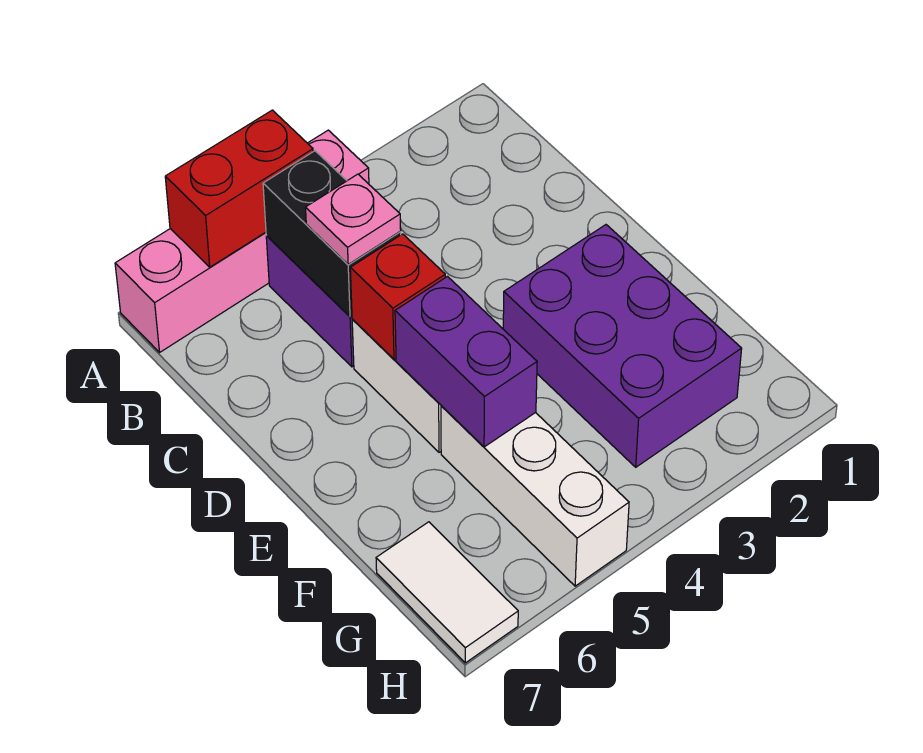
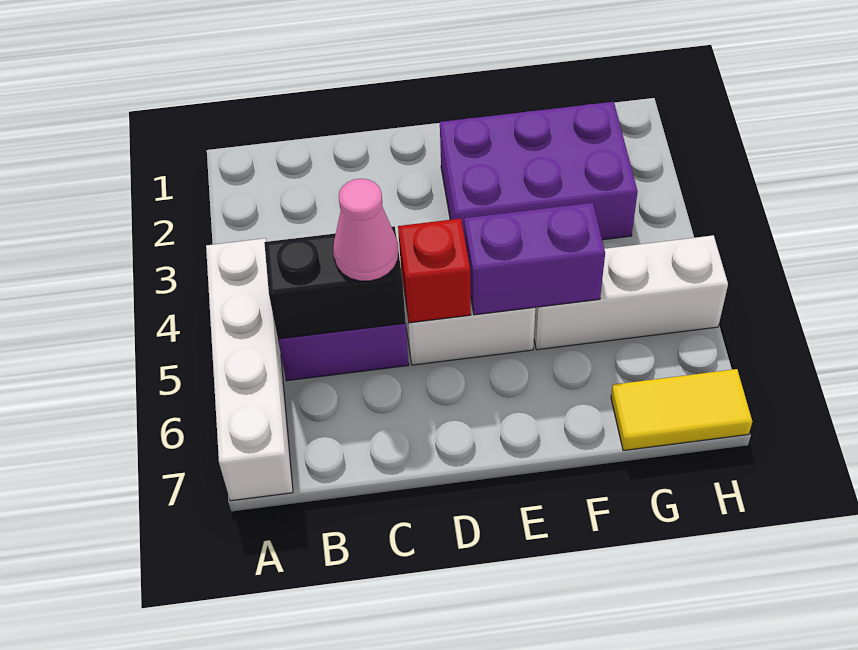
pink 1x4 brick [115,130,369,352] -> white 1x4 brick [206,238,293,501]
red 1x2 brick [165,110,313,267] -> none
pink 1x1 plate [306,174,401,264] -> pink 1x1 cone [333,179,398,281]
white 1x2 tile [376,522,518,663] -> yellow 1x2 tile [611,369,752,451]

